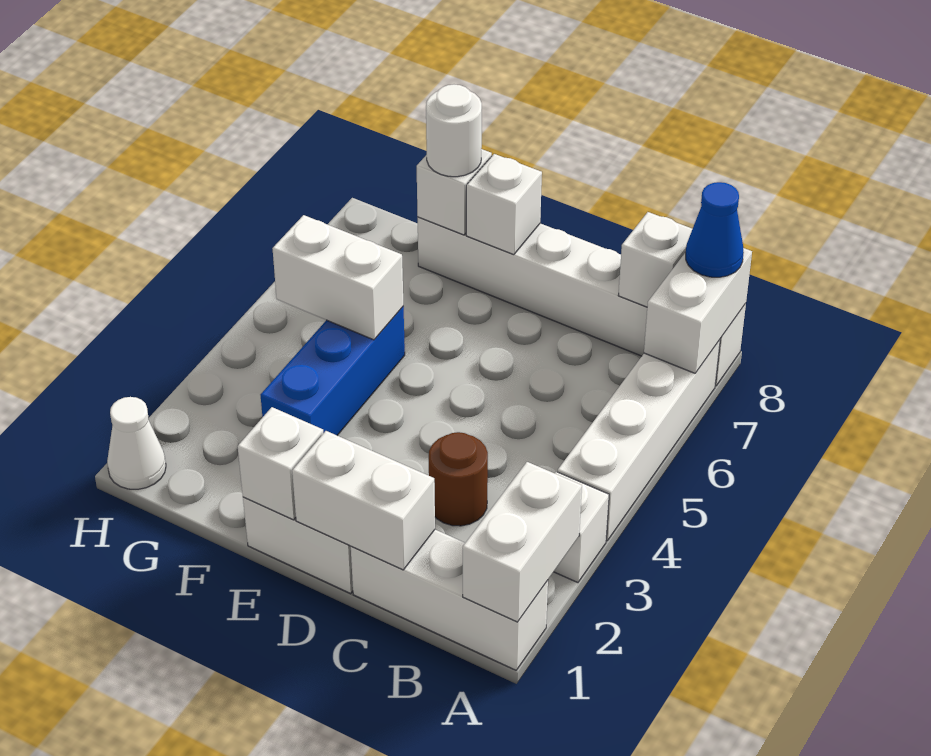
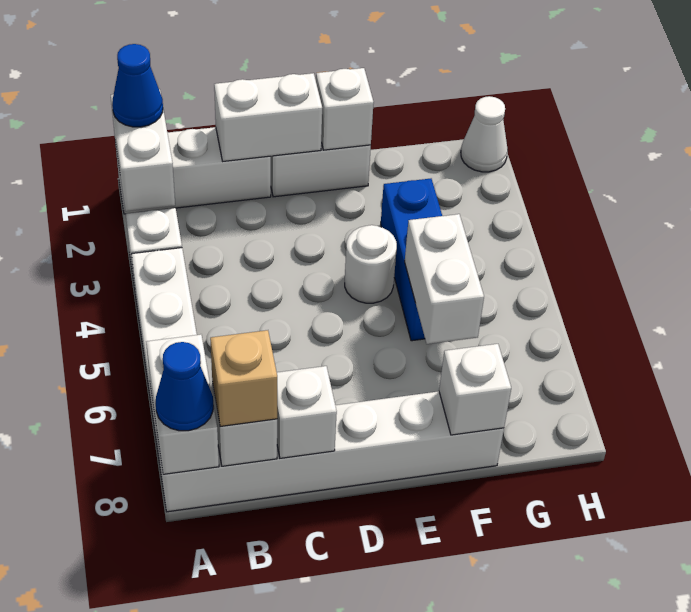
none -> blue 1x1 cone [112,44,163,127]
none -> tan 1x1 brick [210,330,277,426]
brown 1x1 round brick [429,432,488,526] -> none
white 1x1 brick [466,154,542,255] -> white 1x1 brick moved to [277,366,337,458]
white 1x2 brick [272,215,403,340] -> white 1x2 brick turned to [405,214,484,344]
white 1x1 round brick [426,85,482,177] -> white 1x1 round brick moved to [345,225,397,303]

